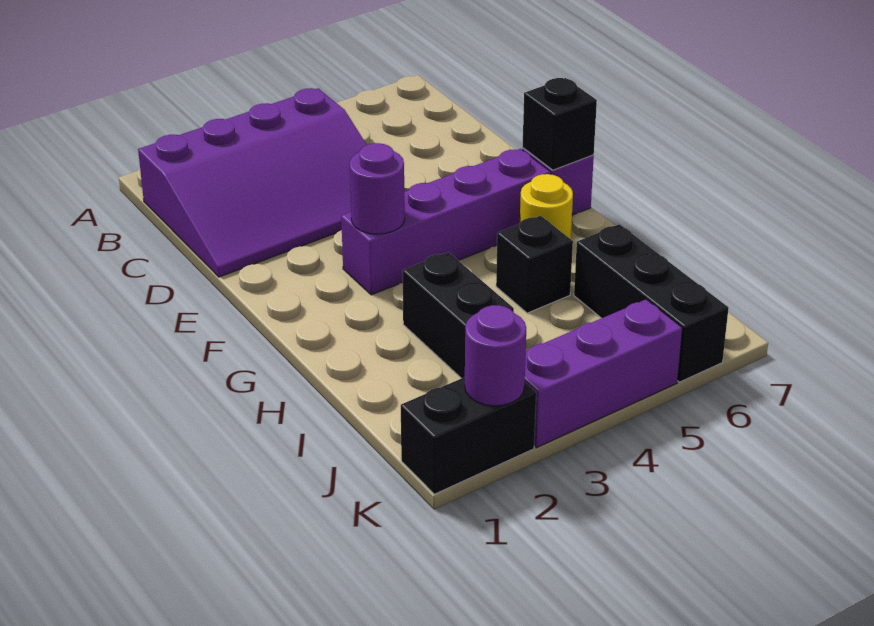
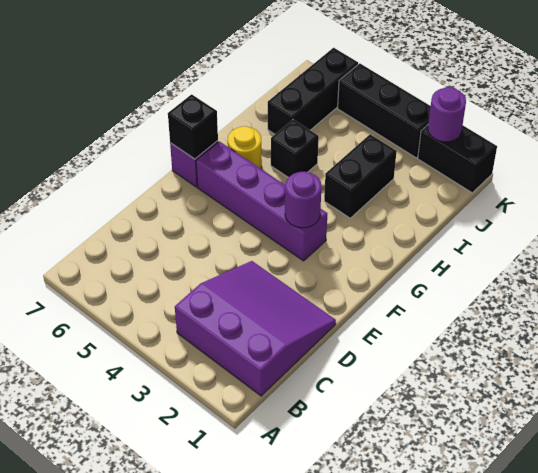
purple 3x4 slope [138,88,367,277] -> purple 3x3 slope [175,261,336,396]
purple 1x3 brick [525,299,682,448] -> black 1x3 brick [338,63,431,158]

